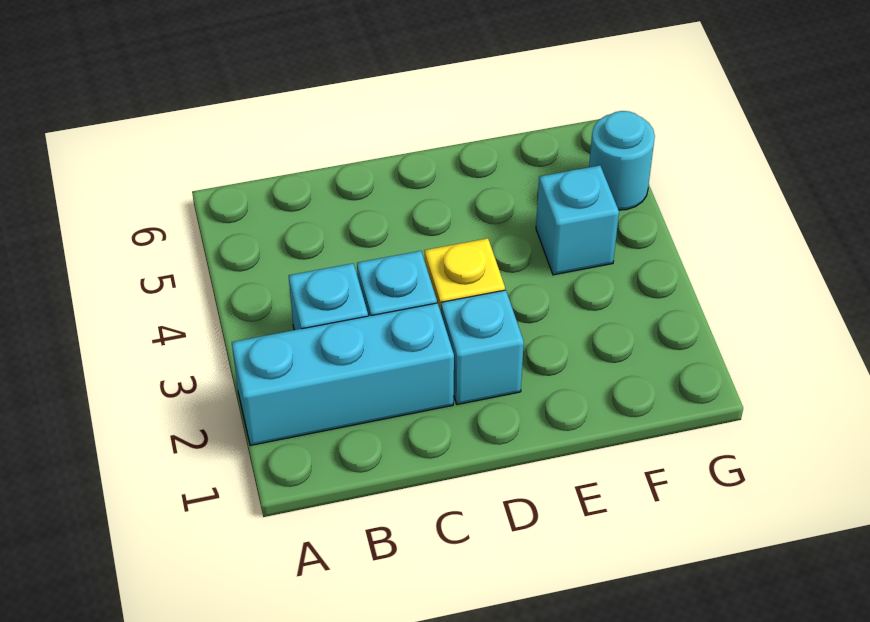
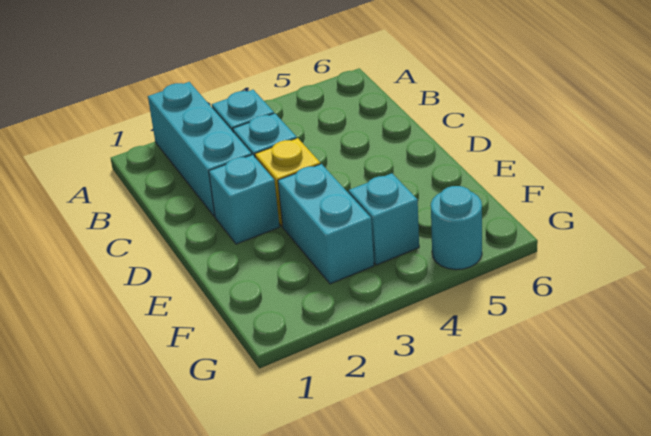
none -> cyan 1x2 brick [278,164,374,284]

